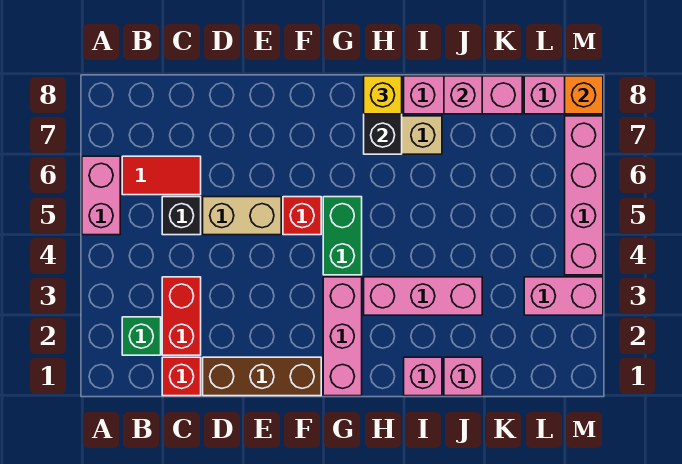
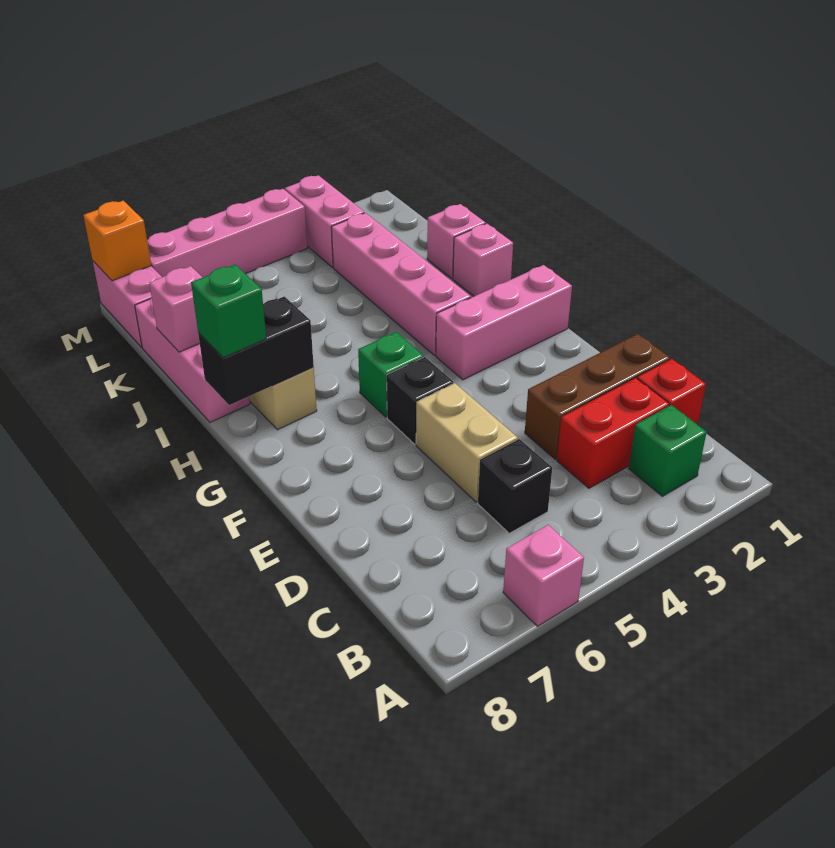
pink 1x2 brick [82,156,120,235] -> pink 1x1 brick [503,525,584,626]
red 1x2 tile [122,156,201,195] -> none
brown 1x3 brick [203,357,321,396] -> brown 1x3 brick turned to [525,334,670,459]
red 1x1 brick [283,197,321,235] -> black 1x1 brick [387,357,453,444]
green 1x2 brick [323,197,362,275] -> green 1x1 brick [358,332,423,417]
pink 1x3 brick [364,277,482,315] -> pink 1x4 brick [331,213,471,355]
yellow 1x1 brick [364,76,402,114] -> green 1x1 brick [191,265,266,358]

